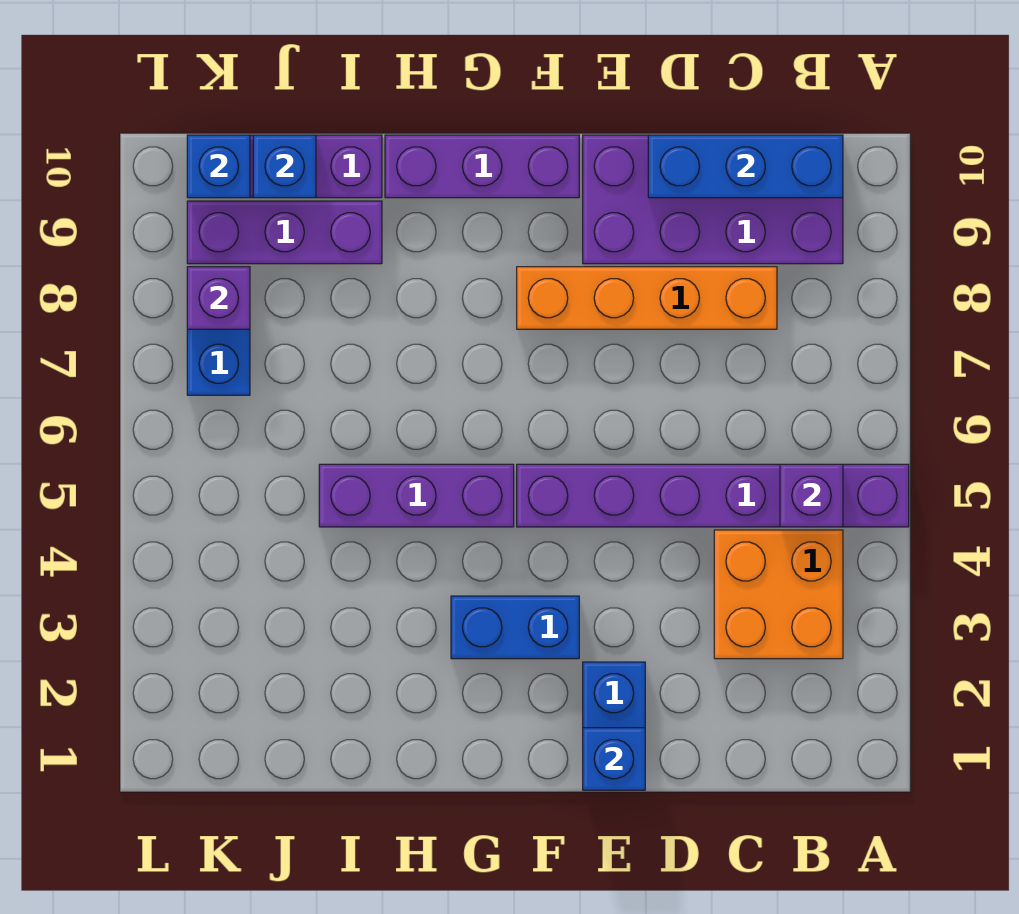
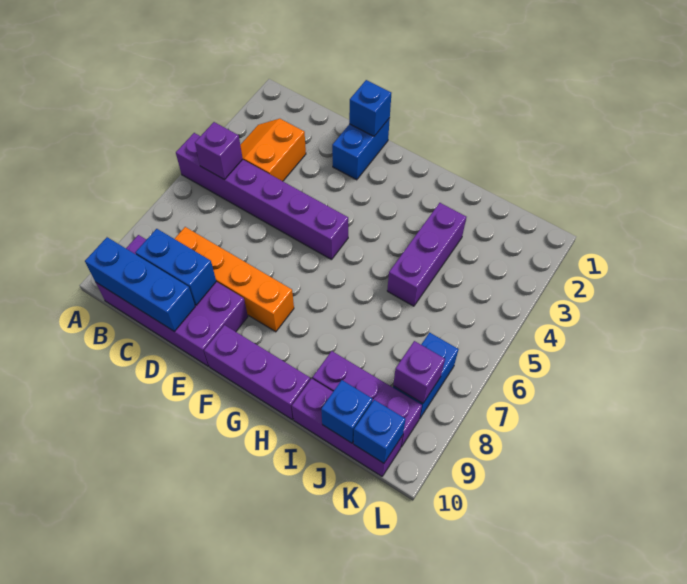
orange 2x2 brick [714,530,843,659] -> orange 2x2 slope [240,119,306,181]
blue 1x2 brick [451,596,579,659] -> blue 1x2 brick moved to [135,229,216,305]
purple 1x3 brick [319,464,514,527] -> purple 1x3 brick turned to [387,203,466,306]

